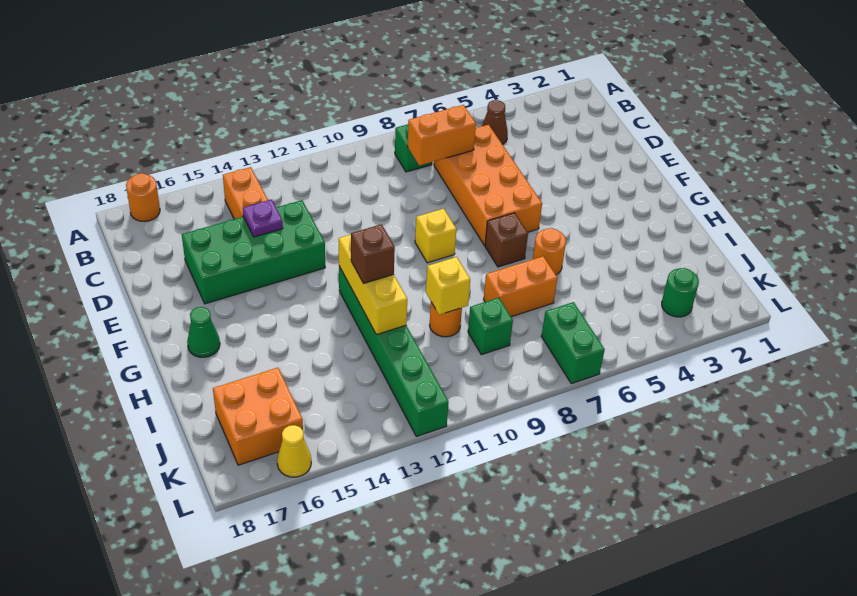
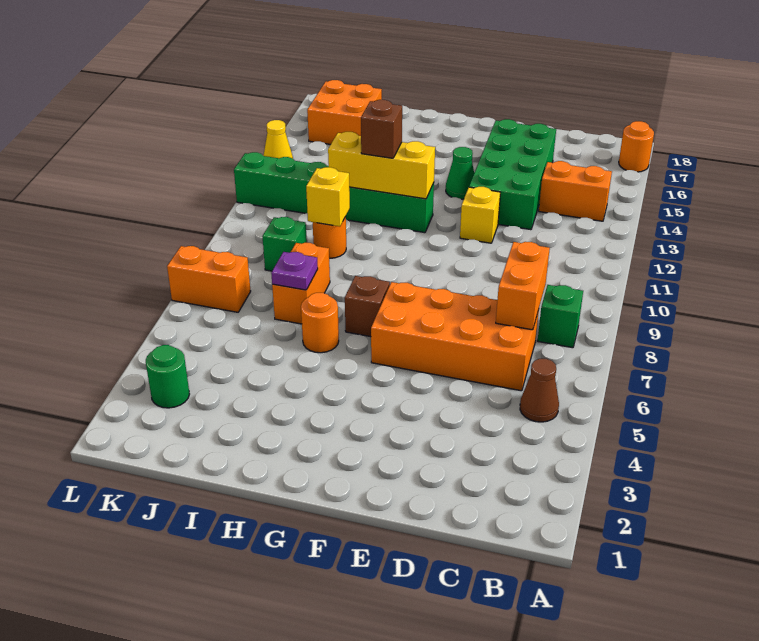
purple 1x1 plate [243,200,283,237] -> purple 1x1 plate moved to [271,252,318,290]
yellow 1x1 brick [415,209,456,263] -> yellow 1x1 brick moved to [460,187,500,243]
green 1x1 cone [187,307,220,357] -> green 1x1 cone moved to [446,147,474,199]
green 1x2 brick [541,302,605,384] -> orange 1x2 brick [167,246,251,312]
yellow 1x1 cone [277,425,311,477] -> yellow 1x1 cone moved to [263,120,293,158]

